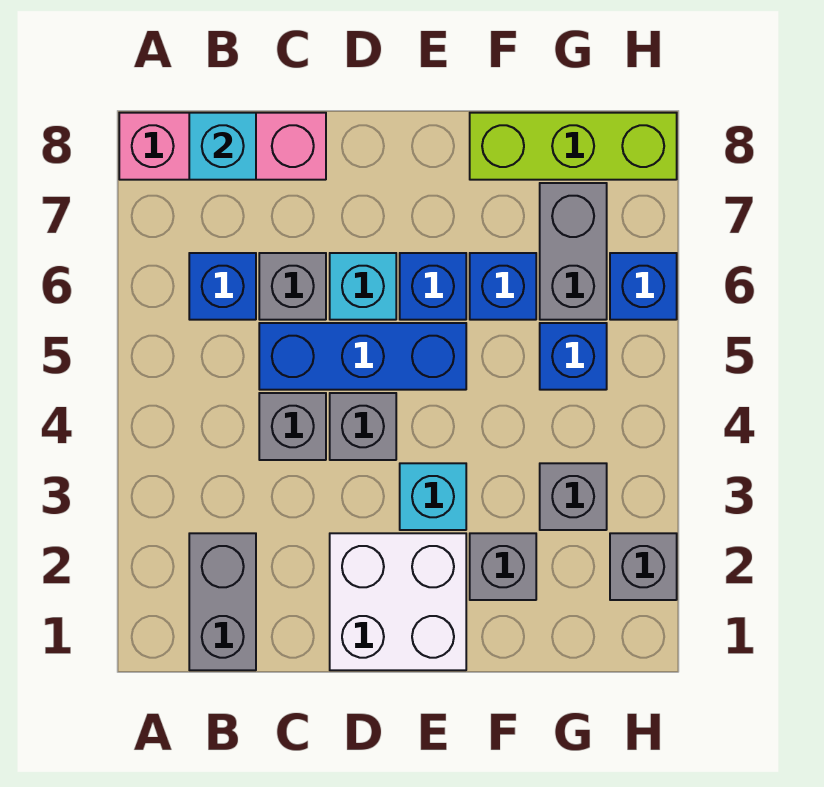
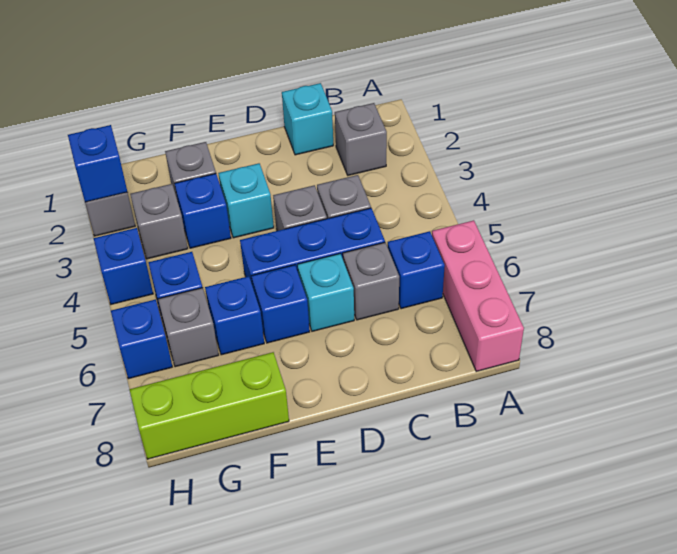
pink 1x3 brick [119,113,326,180] -> pink 1x3 brick turned to [432,220,524,371]
grey 1x2 brick [189,533,256,670] -> grey 1x1 brick [335,103,387,175]
cyan 1x1 brick [189,113,256,180] -> cyan 1x1 brick moved to [282,83,333,155]
white 2x2 brick [330,533,466,670] -> none
none -> blue 1x1 brick [175,174,231,248]
grey 1x2 brick [540,183,607,320] -> grey 1x1 brick [158,288,219,367]
none -> blue 1x1 brick [68,125,127,202]
none -> blue 1x1 brick [94,228,153,304]

